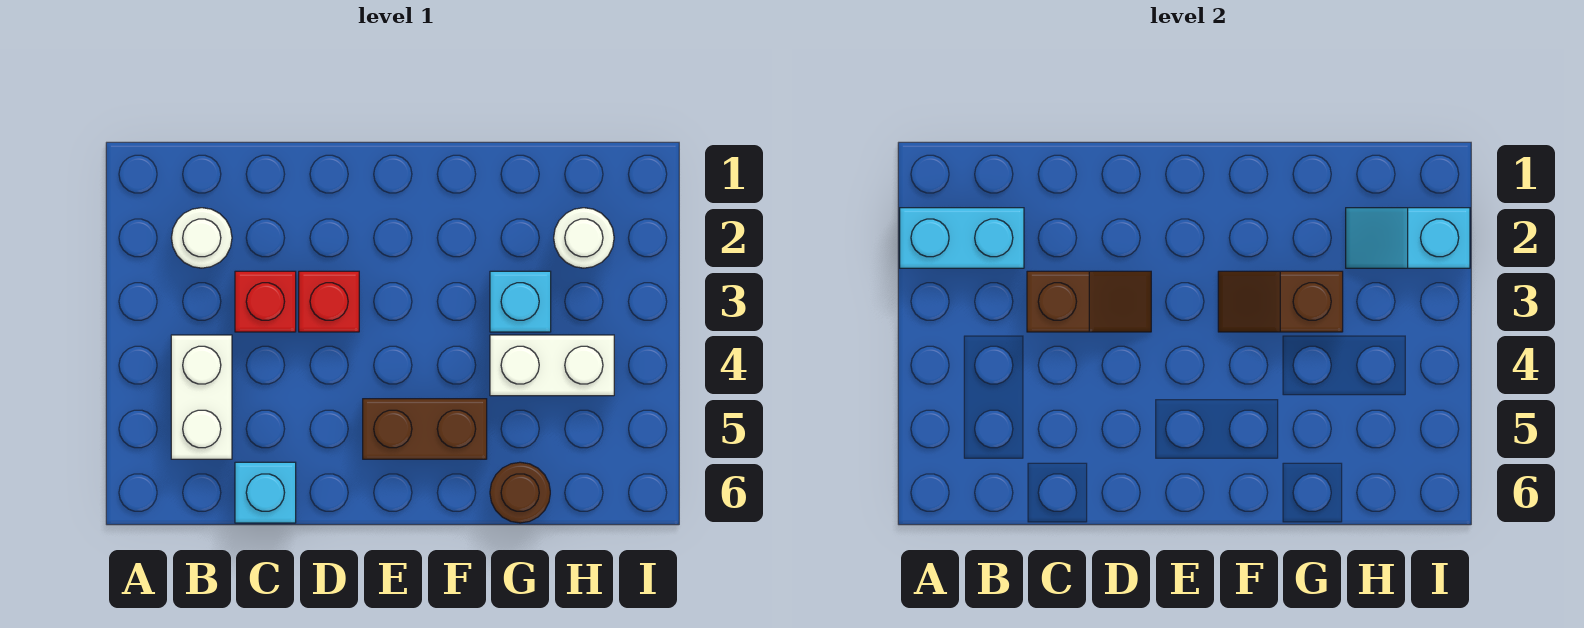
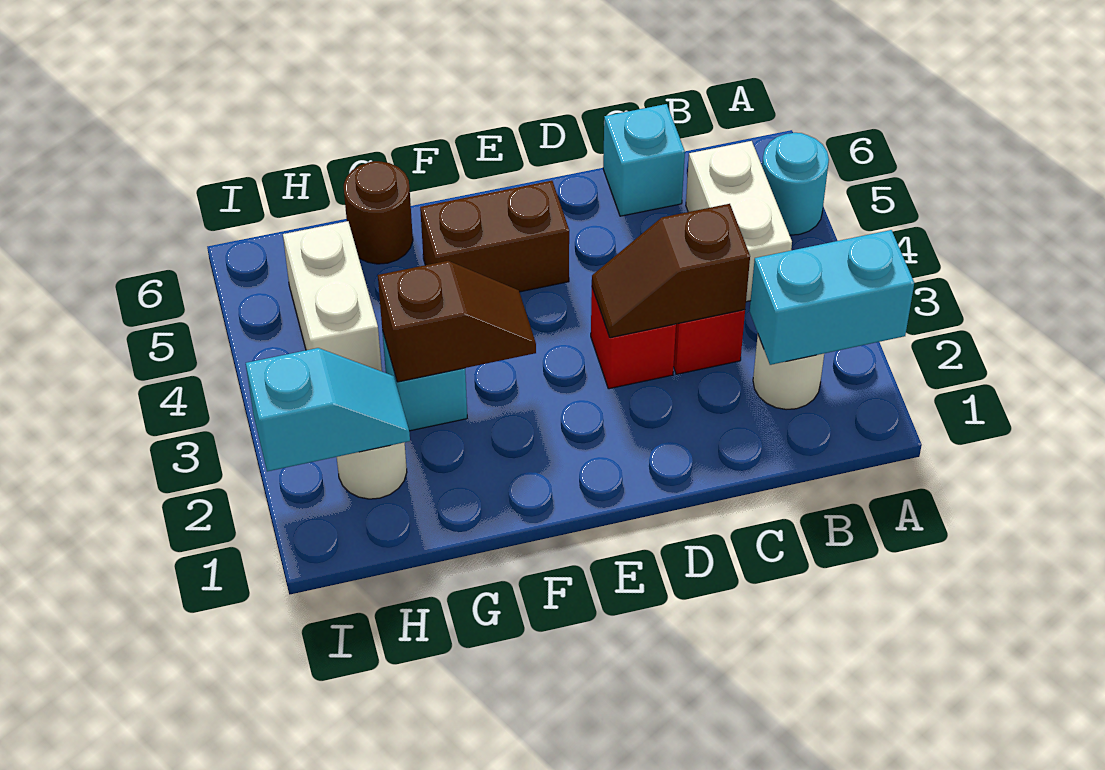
none -> cyan 1x1 round brick [762,133,829,235]
white 1x2 brick [490,335,614,396] -> white 1x2 brick turned to [283,221,382,371]

